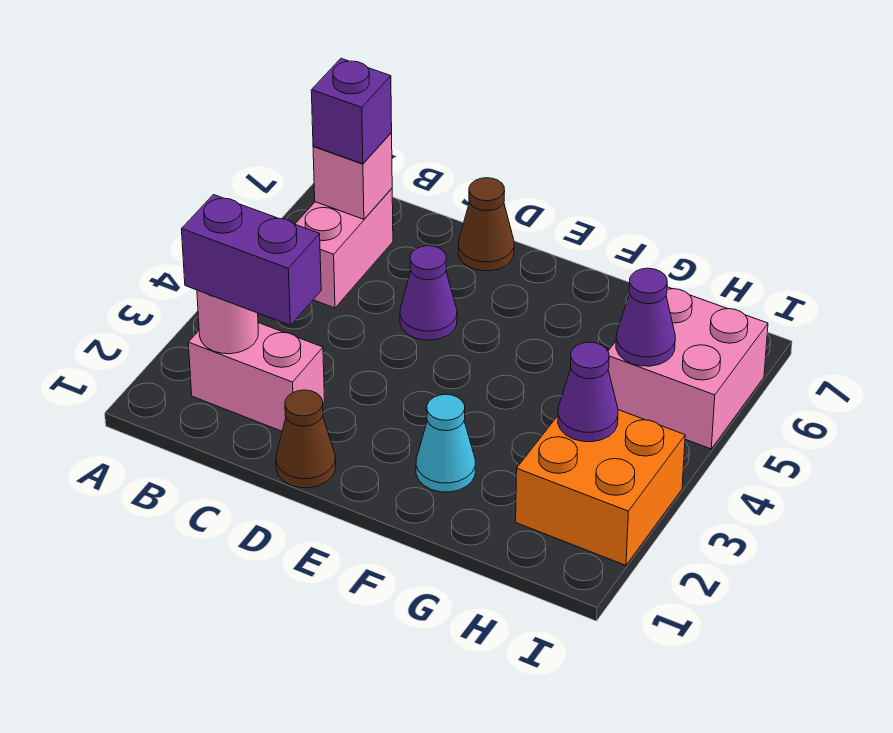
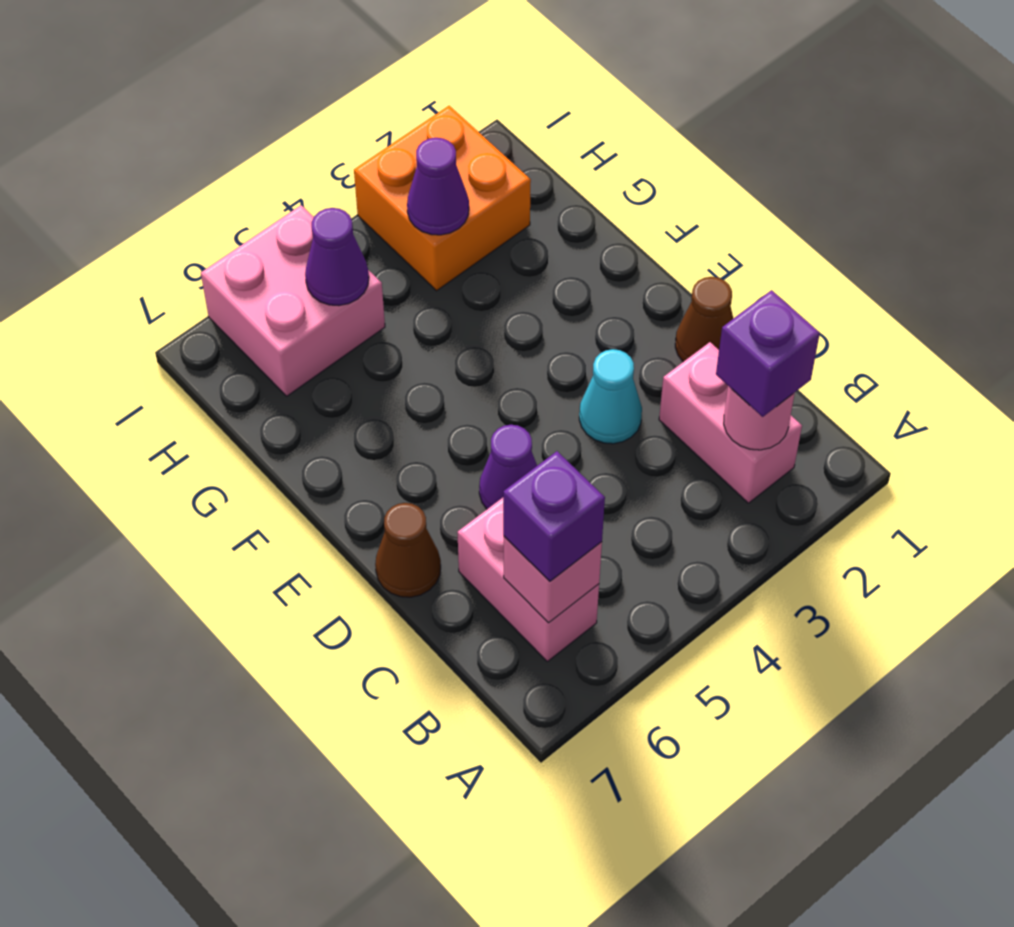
purple 1x2 brick [182,195,321,325] -> purple 1x1 brick [716,290,820,417]
pink 1x2 brick [295,188,393,308] -> pink 1x2 brick turned to [457,498,599,661]
cyan 1x1 cone [416,394,475,492] -> cyan 1x1 cone moved to [579,349,642,444]

